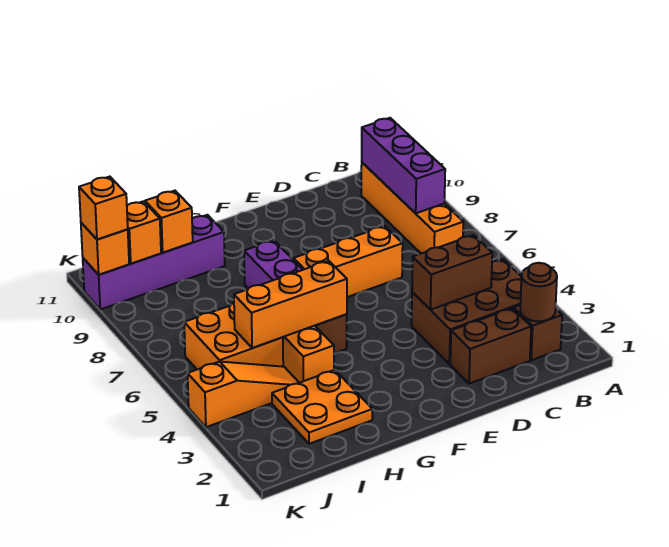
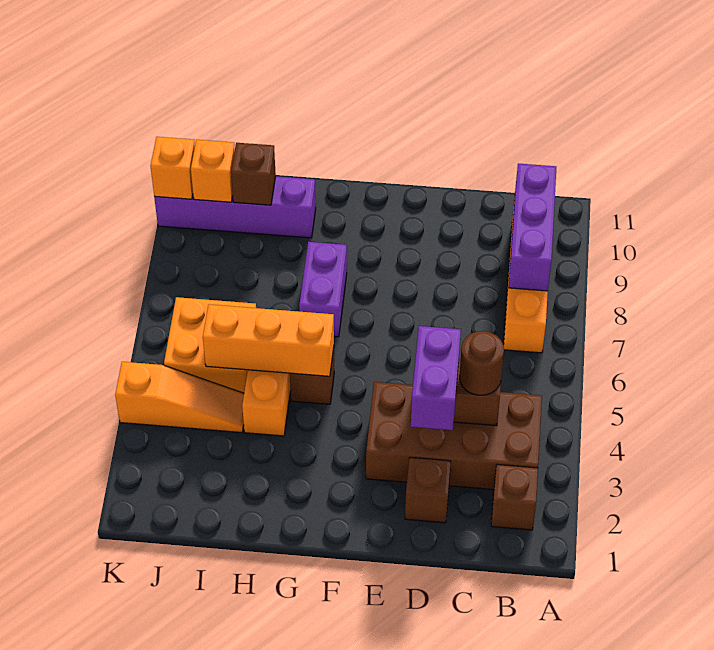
brown 1x1 round brick [520,263,557,321] -> brown 1x1 round brick moved to [460,331,504,395]
brown 2x3 brick [412,259,522,364] -> brown 2x4 brick [366,382,542,490]
brown 1x2 brick [450,308,531,384] -> brown 1x1 brick [405,457,451,523]
none -> purple 1x2 brick [411,326,461,430]
orange 1x3 brick [294,226,403,297] -> none
orange 2x2 plate [272,370,372,444] -> none
orange 1x1 brick [145,191,193,252] -> brown 1x1 brick [231,143,276,205]
orange 1x1 brick [79,177,128,240] -> none

